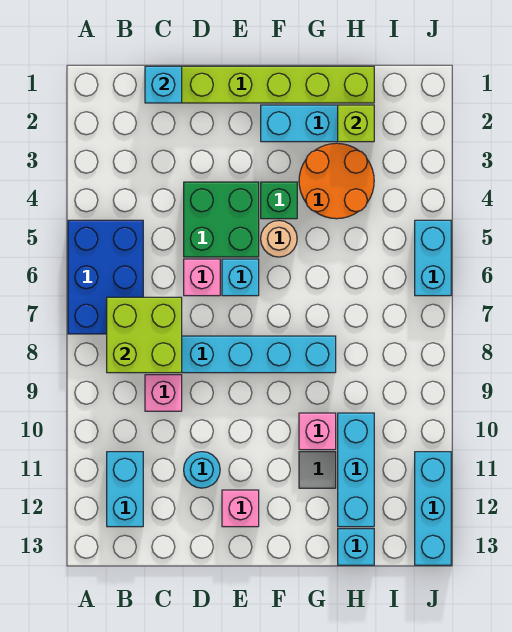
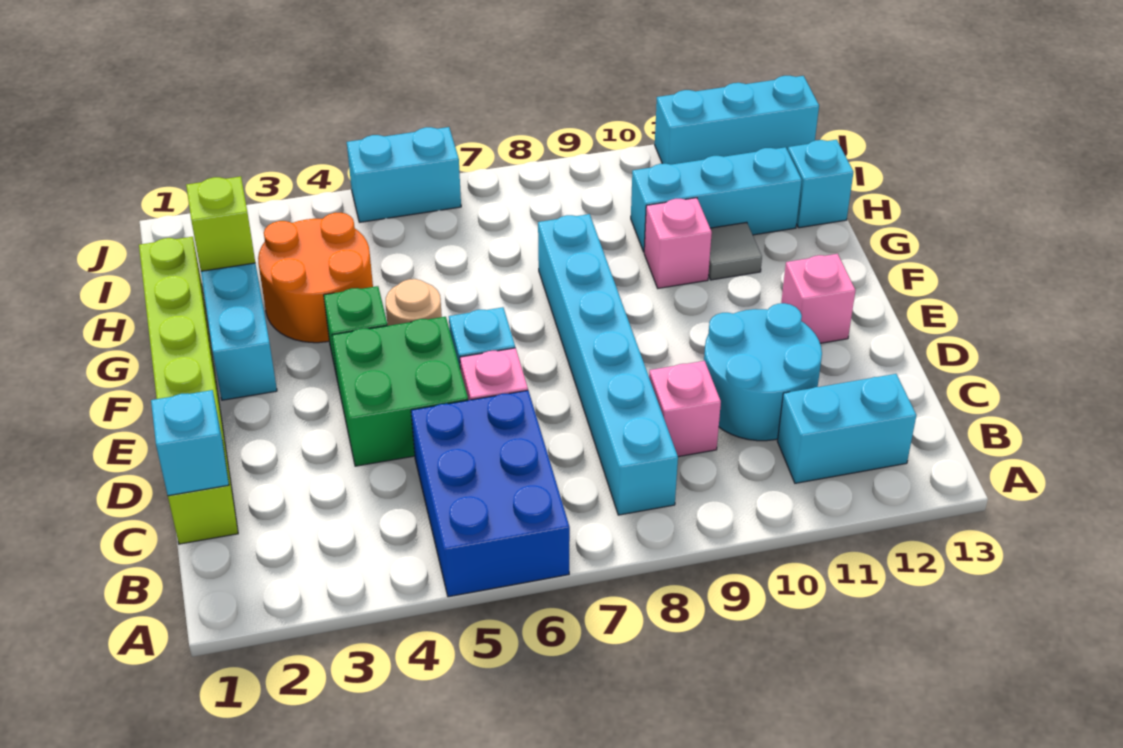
blue 2x3 brick [68,220,143,334] -> blue 2x3 brick turned to [411,390,570,597]
lime 2x2 brick [107,297,182,373] -> none
cyan 1x1 round brick [184,452,220,488] -> cyan 2x2 round brick [704,303,822,441]

